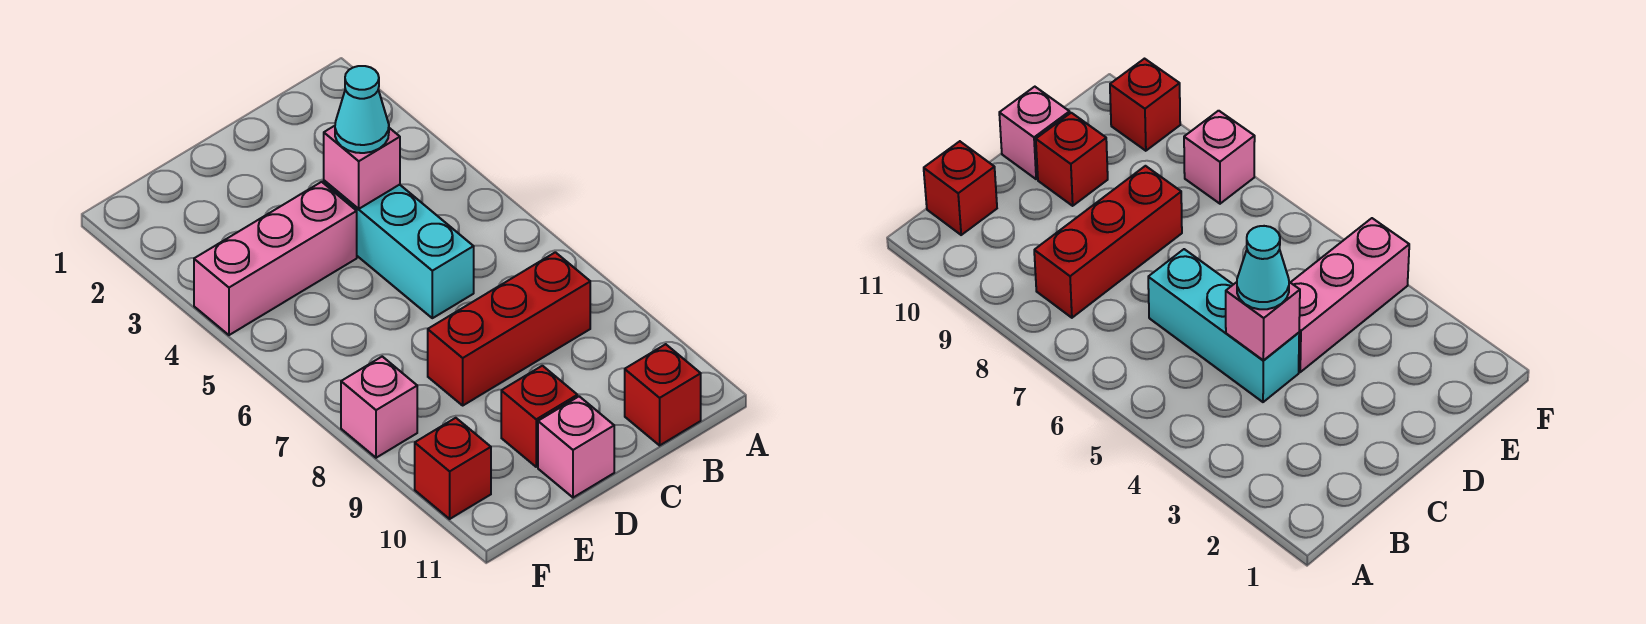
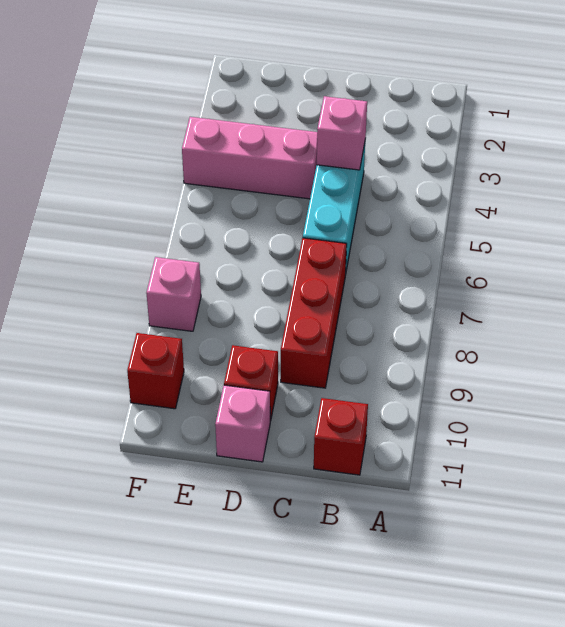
red 1x3 brick [428,252,590,405] -> red 1x3 brick turned to [281,238,347,388]
cyan 1x1 cone [335,66,389,153] -> none

